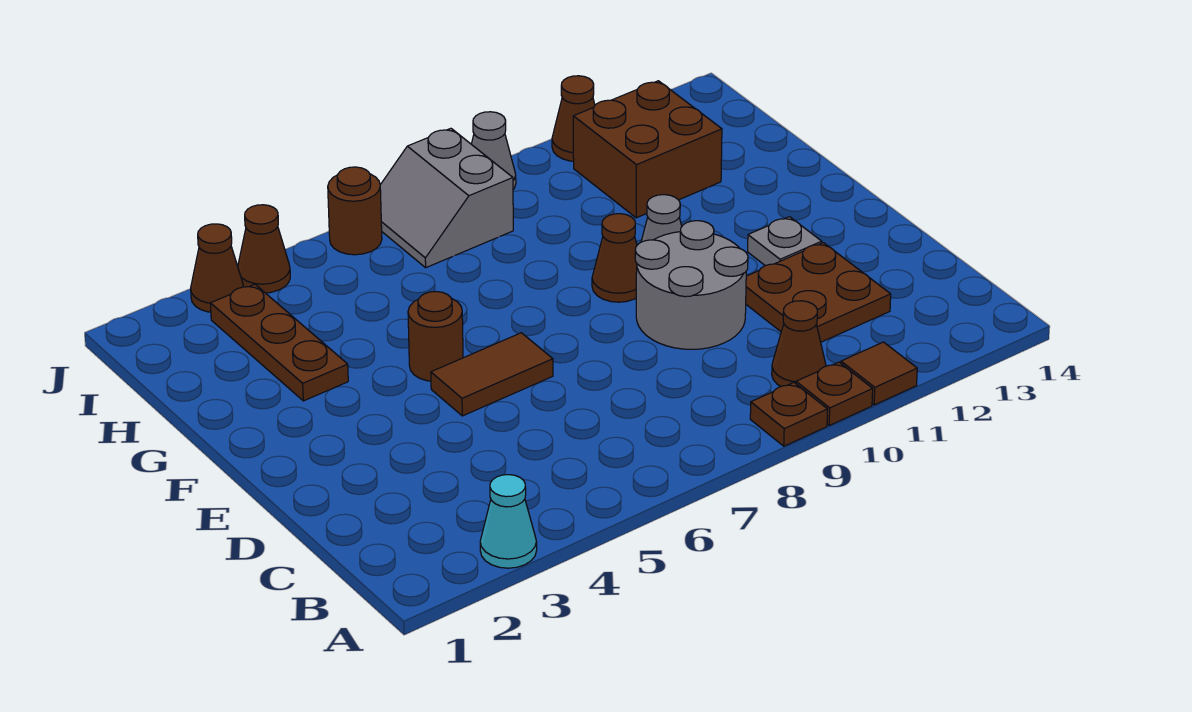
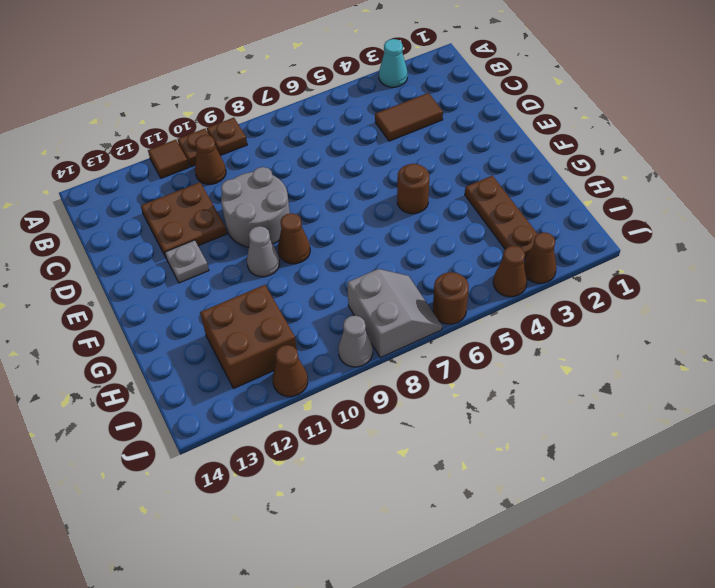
brown 1x2 tile [431,333,553,416] -> brown 1x2 tile moved to [375,93,443,141]

